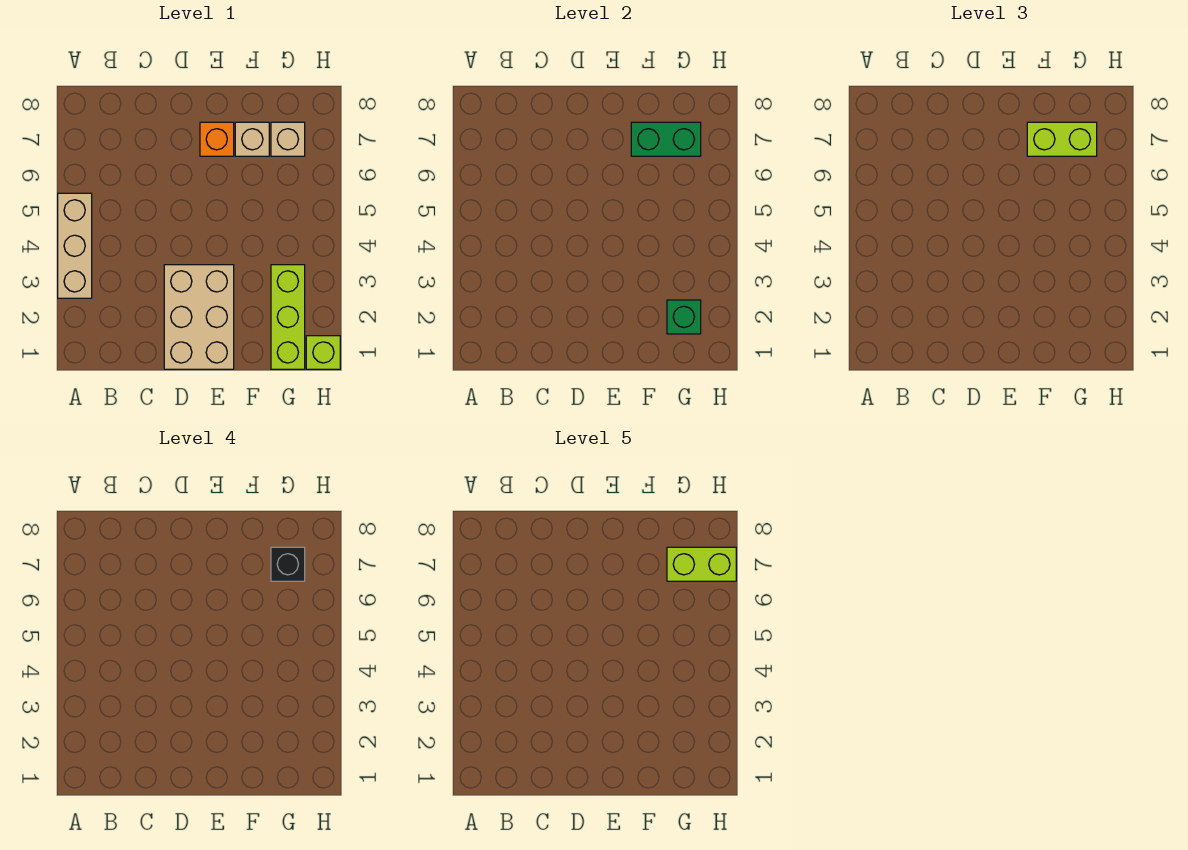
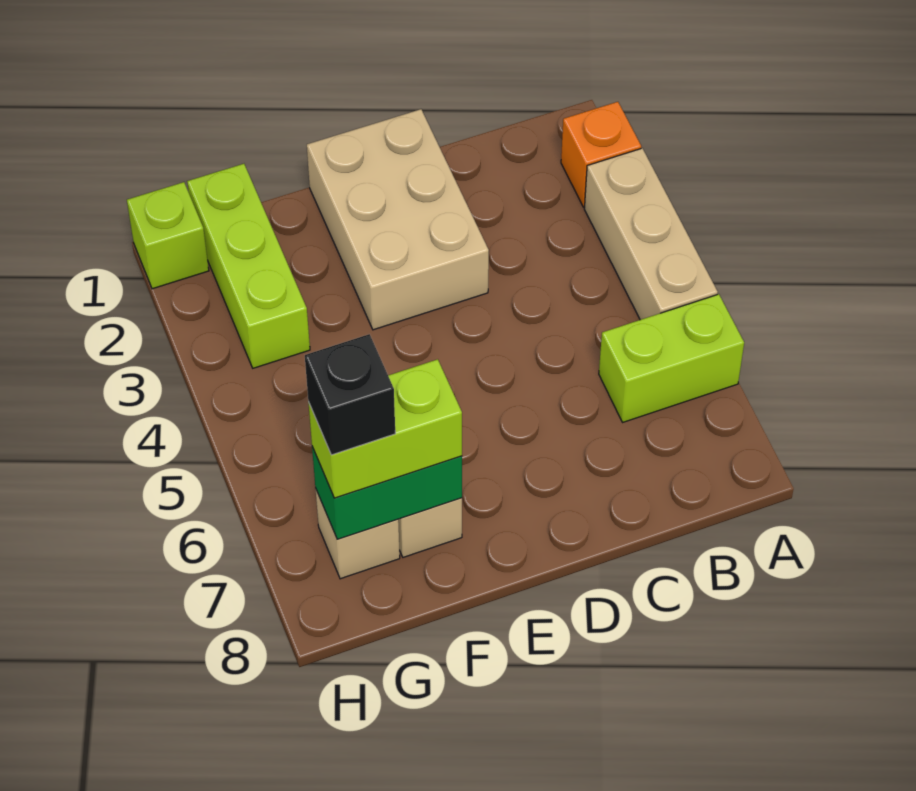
orange 1x1 brick [200,122,234,156] -> orange 1x1 brick moved to [561,102,641,207]
green 1x1 brick [667,300,701,334] -> none
lime 1x2 brick [667,547,736,581] -> lime 1x2 brick moved to [599,294,744,422]

